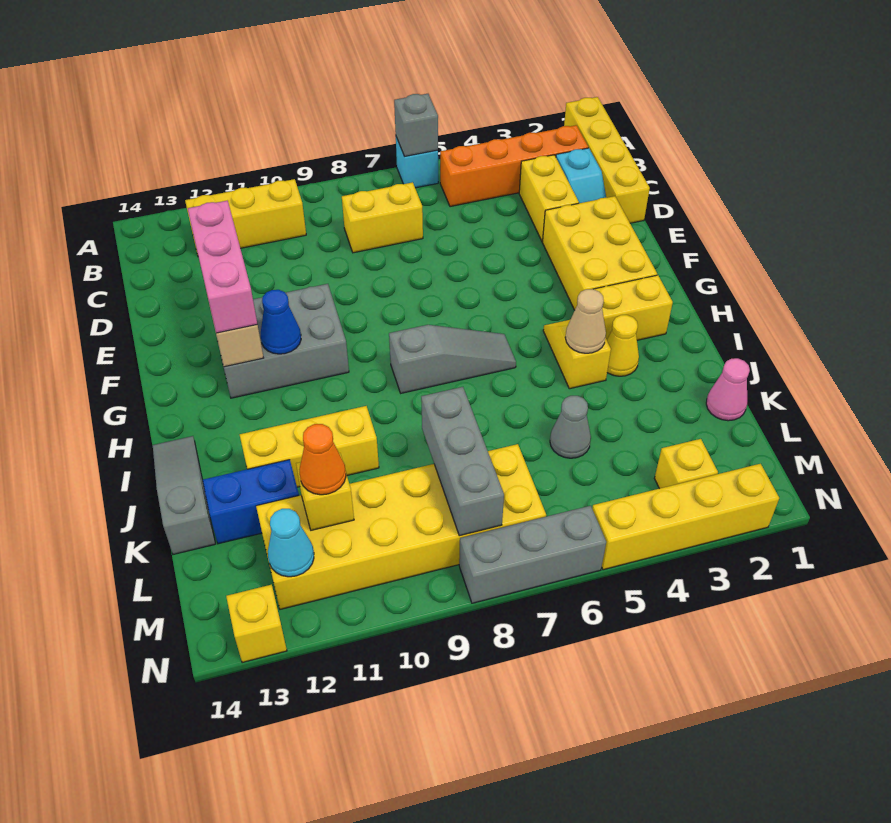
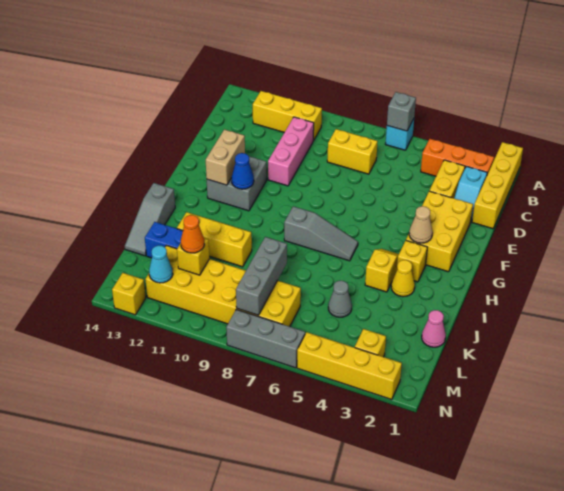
orange 1x4 brick [440,125,588,207] -> orange 1x3 brick [421,139,494,176]
pink 1x3 brick [188,201,257,333] -> pink 1x3 brick moved to [268,117,314,186]
grey 2x3 brick [217,284,349,398] -> grey 2x2 brick [207,156,267,211]
yellow 1x2 brick [594,275,673,340] -> yellow 1x1 brick [397,241,427,282]
tan 1x1 cone [565,289,606,353] -> tan 1x1 cone moved to [409,206,433,243]
grey 1x3 slope [153,436,215,554] -> grey 1x3 slope turned to [125,183,175,256]

